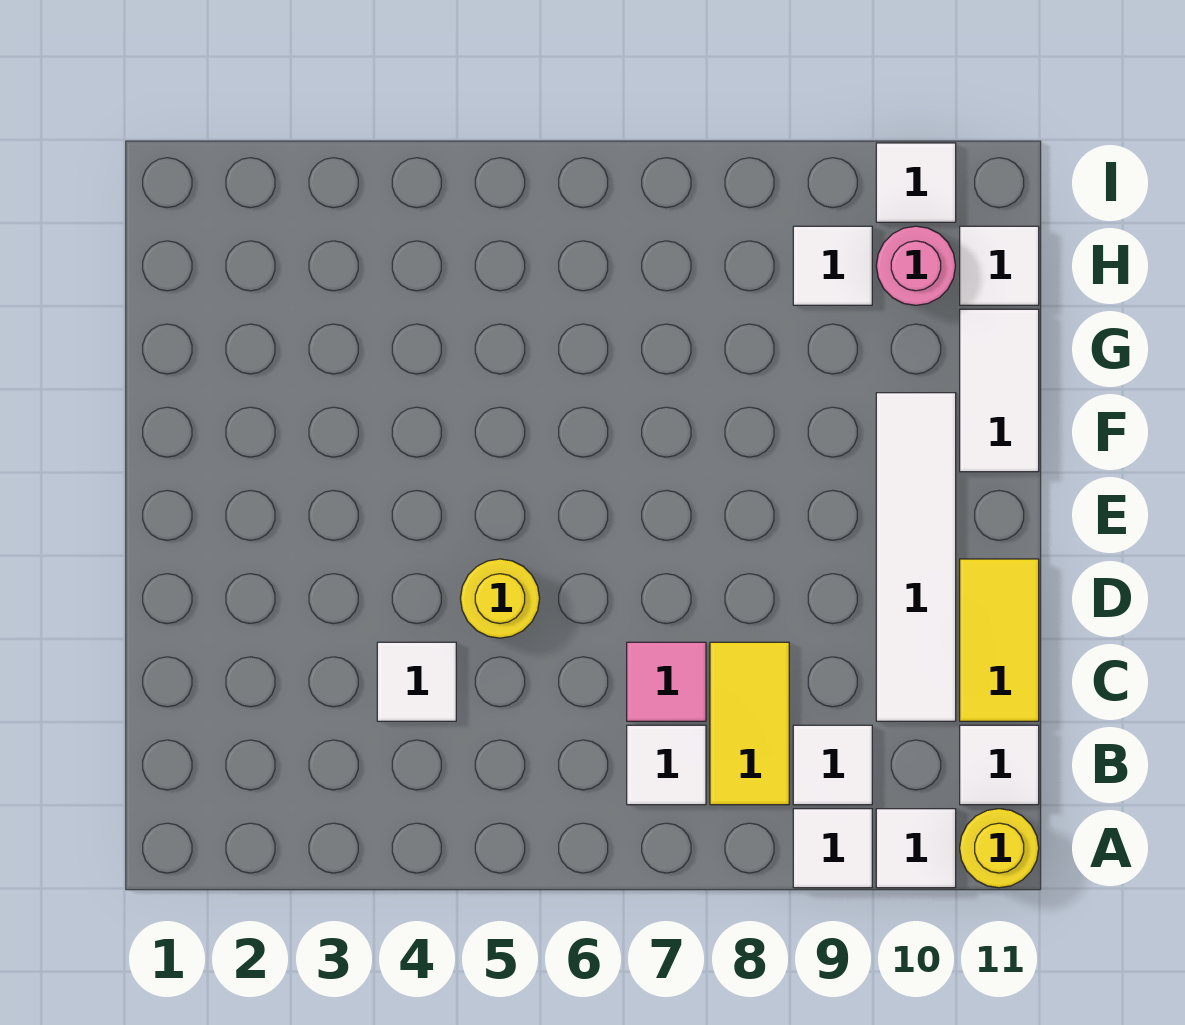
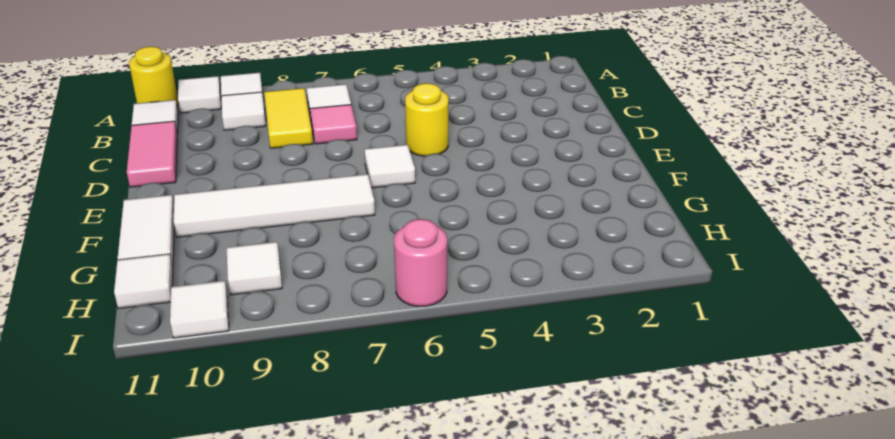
white 1x1 tile [377,642,456,721] -> white 1x1 tile moved to [364,145,415,188]
white 1x4 tile [876,393,956,721] -> white 1x4 tile turned to [174,174,375,237]
yellow 1x2 tile [960,559,1039,721] -> pink 1x2 tile [127,121,177,187]
pink 1x1 round brick [876,226,955,305] -> pink 1x1 round brick moved to [394,219,447,306]

